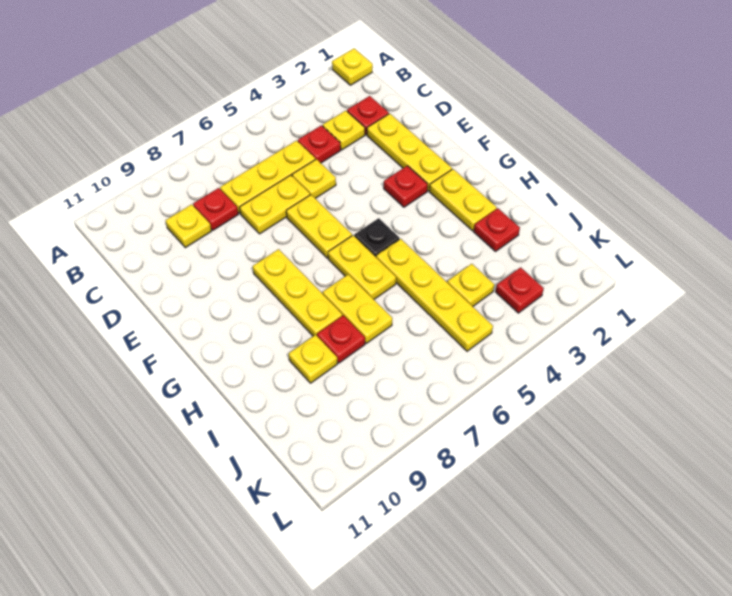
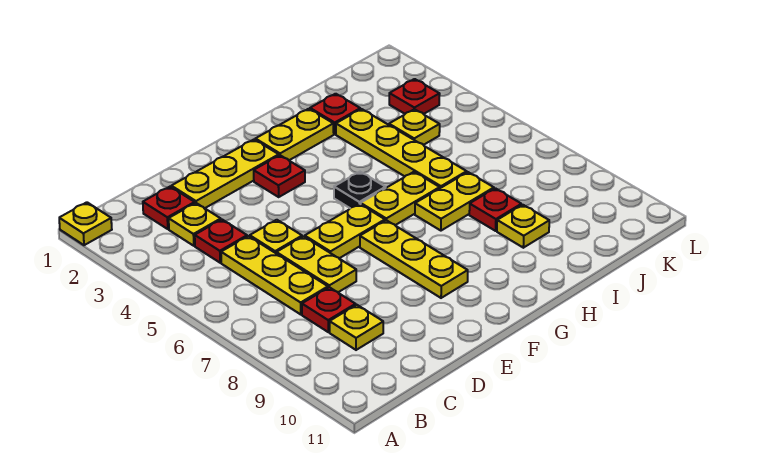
yellow 1x3 plate [253,249,342,336] -> yellow 1x3 plate turned to [360,220,468,298]
yellow 1x4 plate [376,239,493,351] -> yellow 1x4 plate turned to [336,109,467,188]

